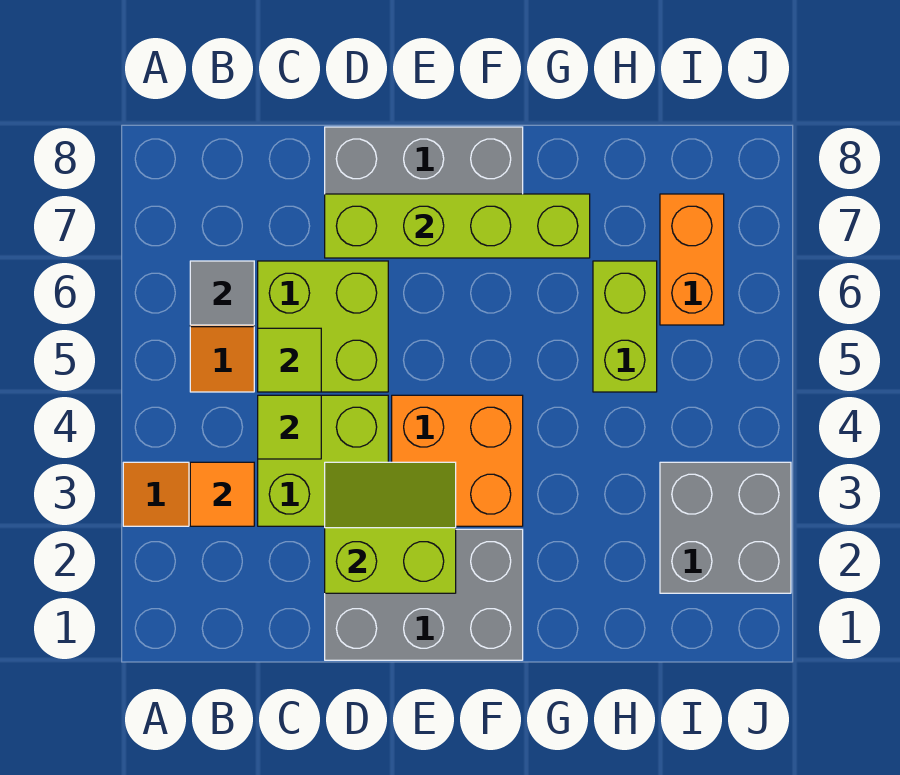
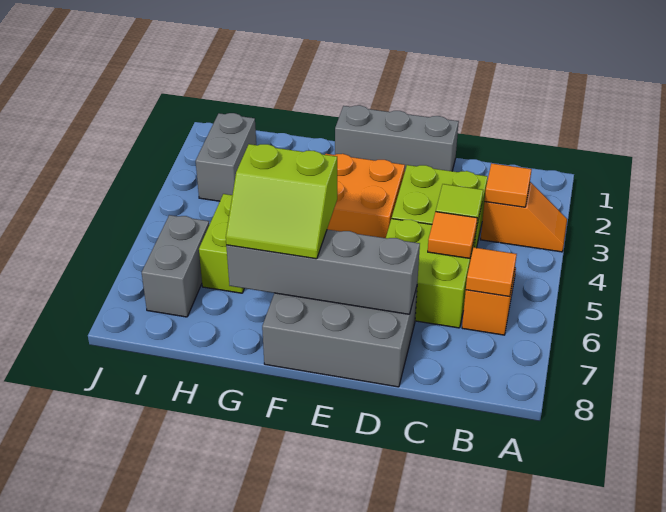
grey 1x1 tile [190,261,254,325] -> orange 1x1 tile [466,247,517,297]
lime 1x1 tile [258,328,321,392] -> orange 1x1 tile [428,212,477,258]
grey 2x3 brick [325,529,523,660] -> grey 1x3 brick [335,105,459,171]
lime 2x2 slope [325,462,456,593] -> lime 2x2 slope moved to [226,144,337,259]
lime 1x4 brick [325,194,590,258] -> grey 1x4 brick [226,229,420,314]
grey 2x2 brick [660,462,791,593] -> grey 1x2 brick [196,113,256,201]
orange 1x2 brick [660,194,724,325] -> grey 1x2 brick [142,215,209,317]

